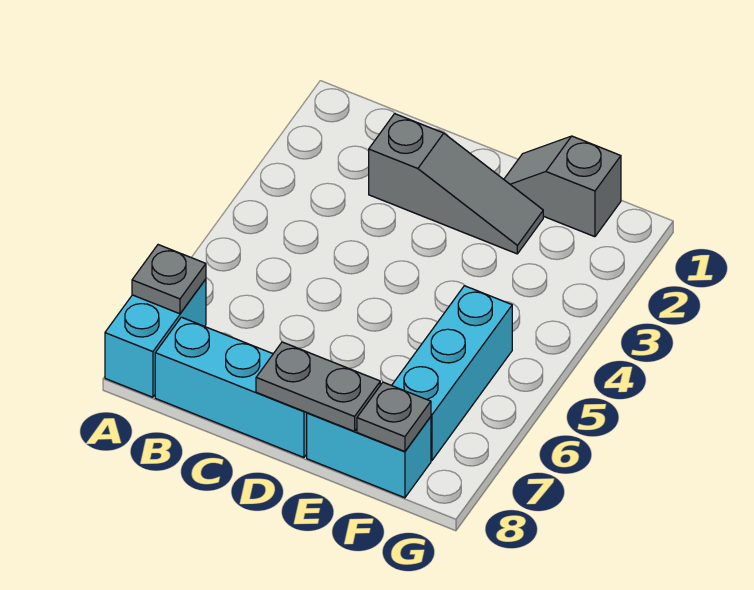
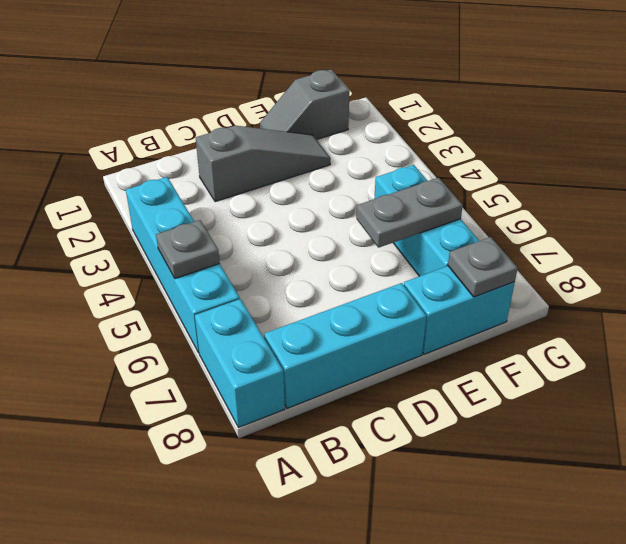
none -> cyan 1x4 brick [126,177,240,353]
grey 1x1 plate [132,245,206,314] -> grey 1x1 plate moved to [156,220,220,279]
grey 1x2 plate [256,342,380,431] -> grey 1x2 plate moved to [356,178,463,248]

